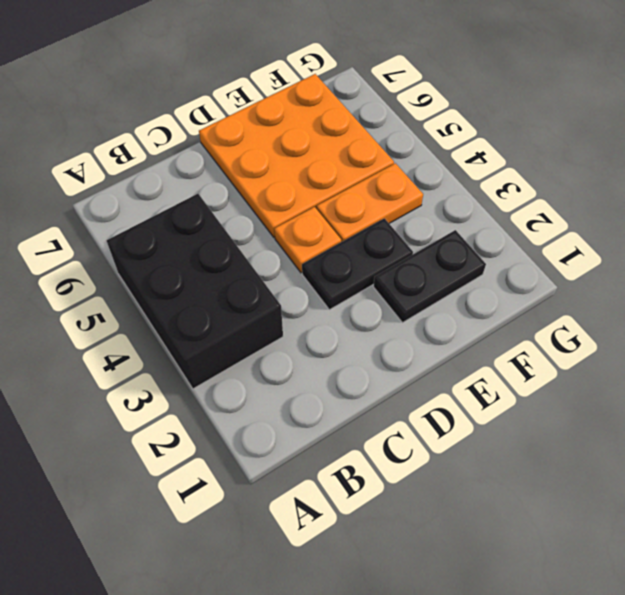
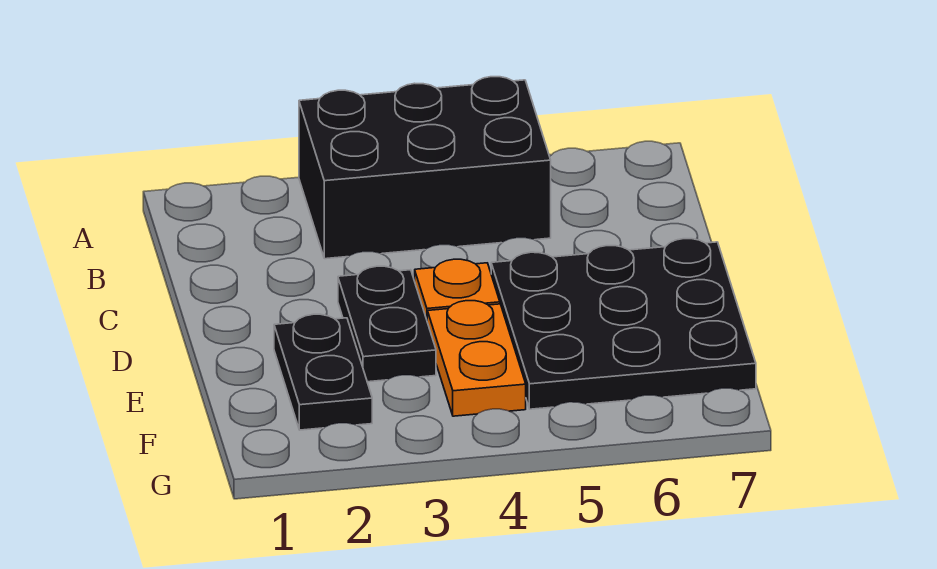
orange 3x3 plate [199,74,394,237] -> black 3x3 plate [491,239,756,409]

